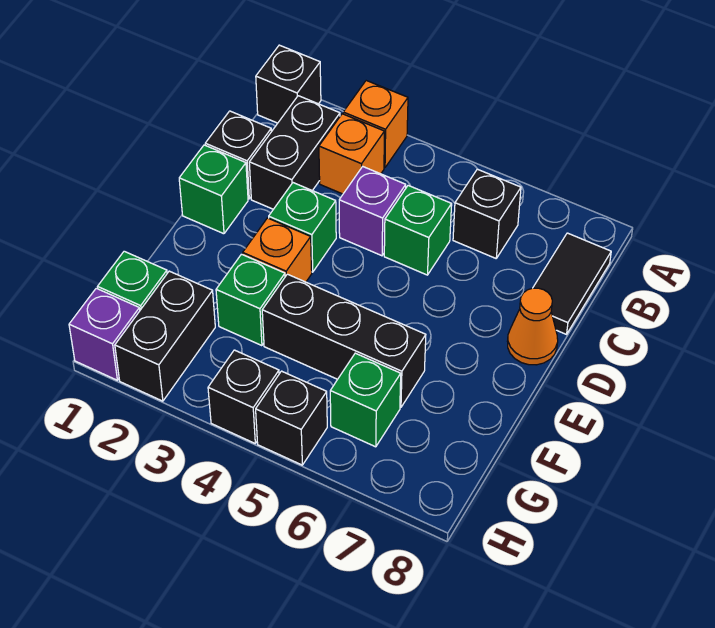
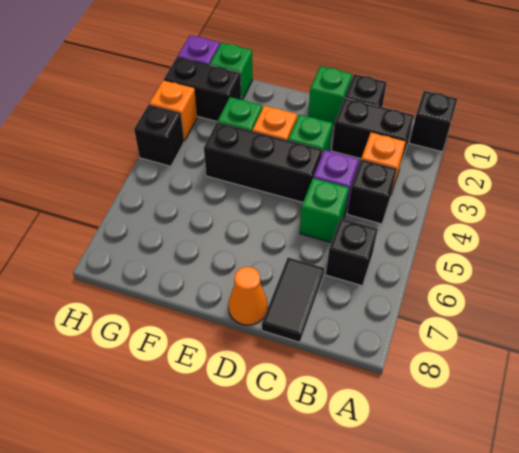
orange 1x1 brick [343,81,408,168] -> orange 1x1 brick moved to [149,80,197,141]
black 1x2 tile [533,233,611,334] -> black 1x2 tile turned to [262,258,324,342]
black 1x3 brick [262,274,426,407] -> black 1x3 brick turned to [204,122,322,202]
green 1x1 brick [330,353,401,447] -> none
black 1x1 brick [256,371,327,465] -> black 1x1 brick moved to [347,160,397,224]

